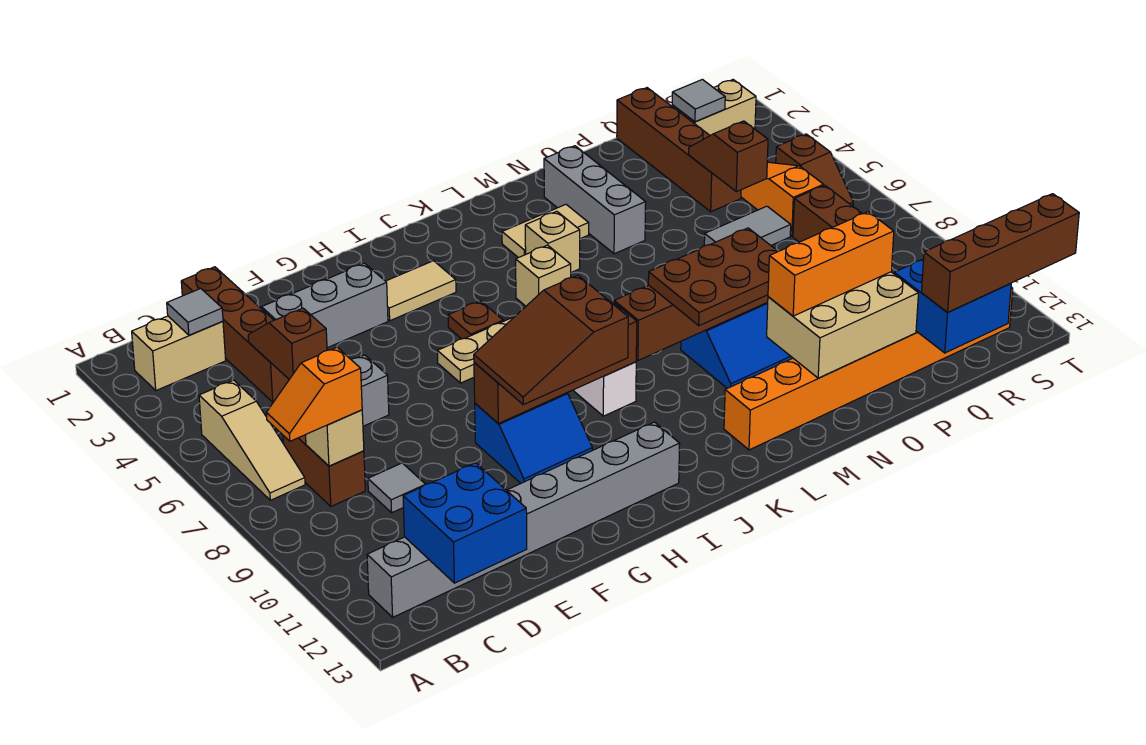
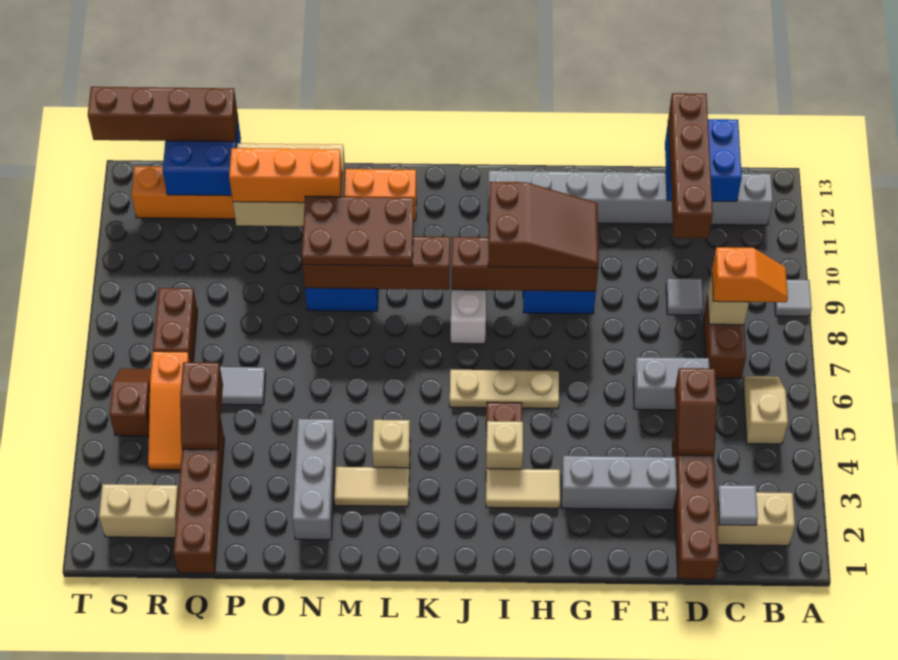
tan 1x3 slope [199,380,305,500] -> tan 1x2 slope [743,376,788,444]
none -> brown 1x4 brick [668,93,713,238]
tan 1x1 brick [516,245,571,306] -> tan 1x1 brick moved to [486,421,523,469]
grey 1x1 tile [672,79,725,122] -> grey 1x1 tile moved to [775,280,812,316]

